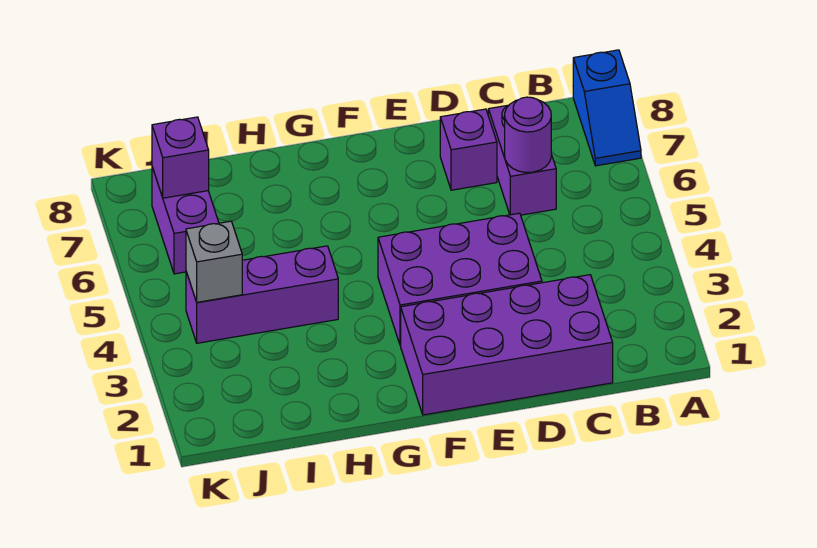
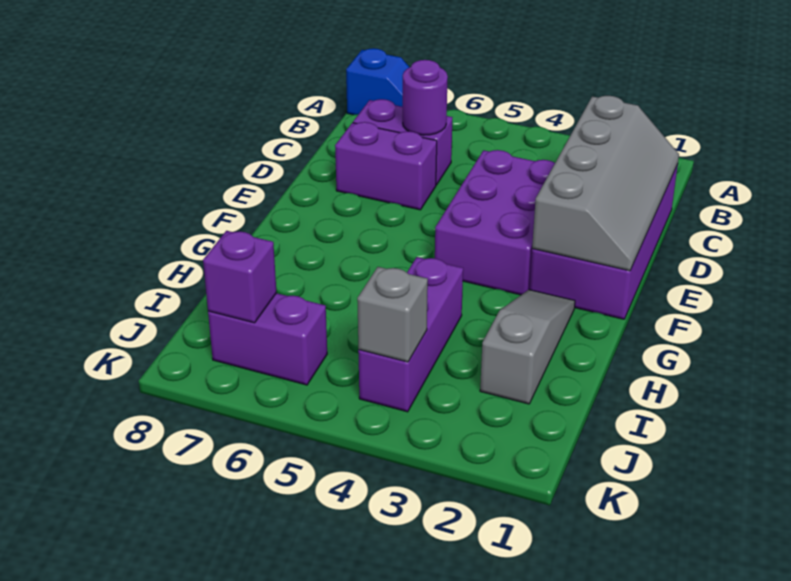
none -> grey 2x4 slope [532,96,679,271]
purple 1x1 brick [440,109,497,190] -> purple 1x2 brick [335,122,437,210]
none -> grey 1x3 slope [480,290,575,404]

